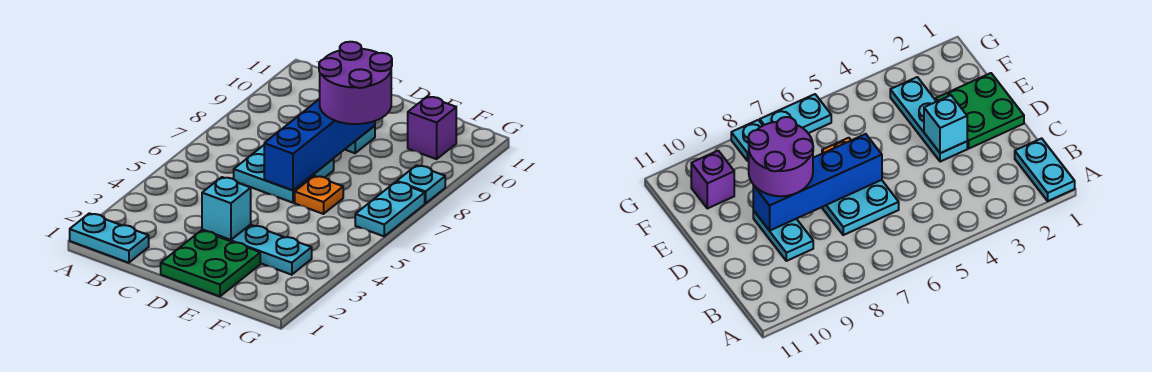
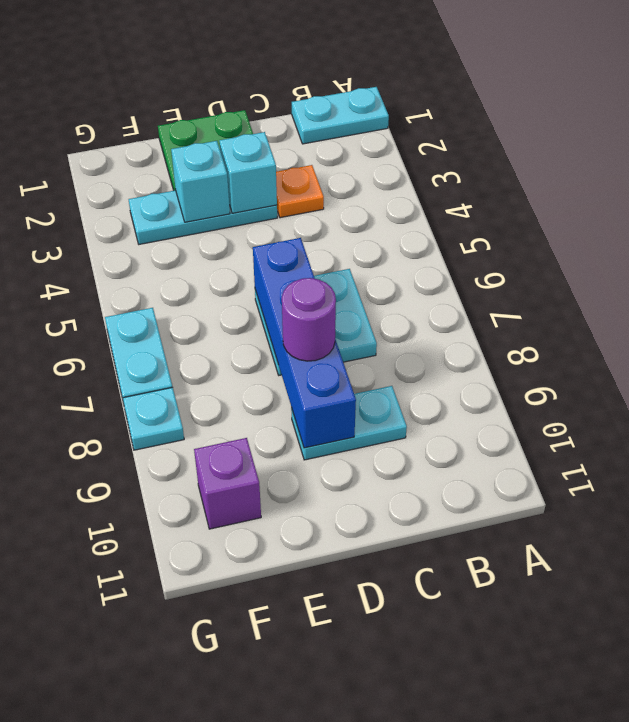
purple 2x2 round brick [319,42,392,124] -> purple 1x1 round brick [282,278,336,361]
none -> cyan 1x1 brick [171,141,230,222]
orange 1x1 plate [295,176,343,214] -> orange 1x1 plate moved to [276,165,324,218]

